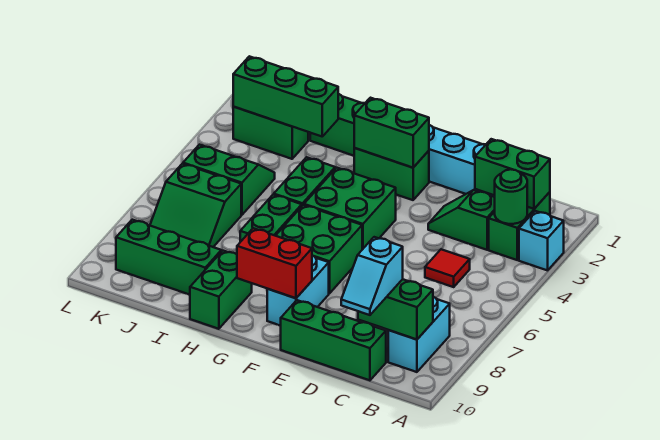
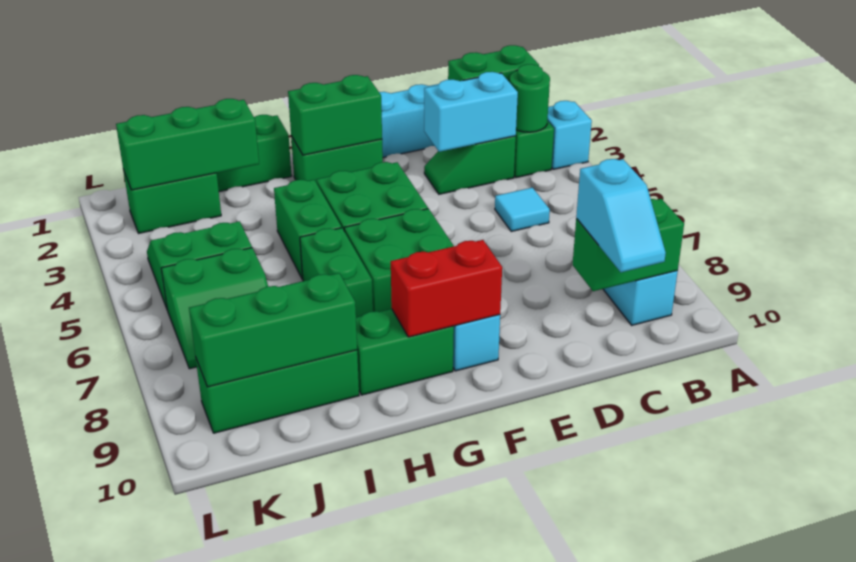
none -> cyan 1x2 brick [424,72,518,152]
red 1x1 tile [425,249,470,287] -> cyan 1x1 tile [495,188,550,231]
green 1x3 brick [281,300,386,380] -> green 1x3 brick moved to [189,273,357,387]
green 1x2 brick [190,251,252,329] -> green 1x2 brick turned to [356,309,454,395]

